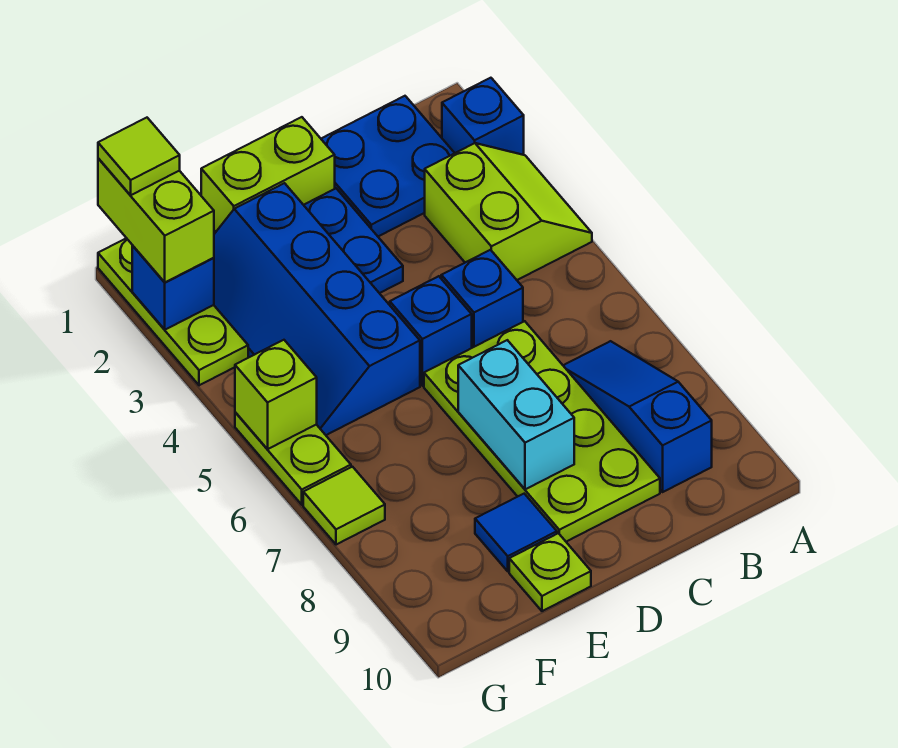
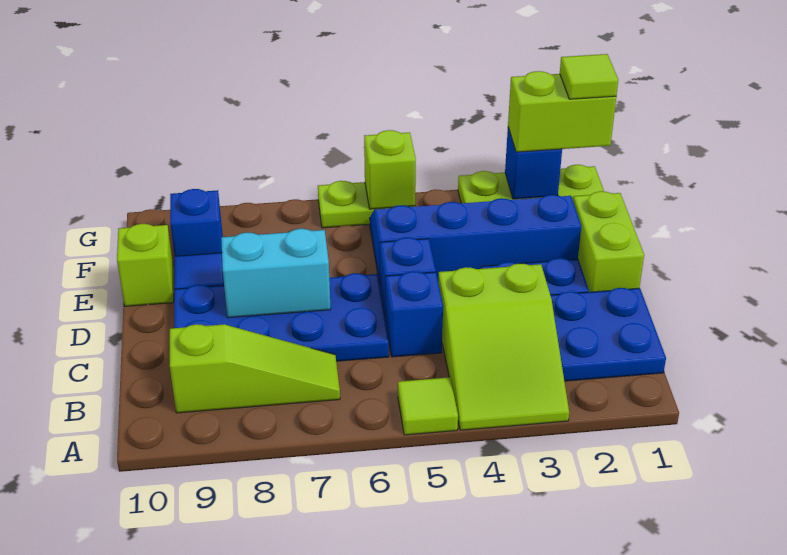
blue 1x1 brick [442,78,524,155] -> blue 1x1 brick moved to [170,189,223,256]
lime 2x2 slope [425,143,592,280] -> lime 2x3 slope [438,264,569,430]
blue 1x3 slope [563,341,712,492] -> lime 1x3 slope [170,324,340,413]
lime 2x4 plate [424,321,660,542] -> blue 2x4 plate [174,273,389,361]
lime 1x1 plate [509,533,591,611] -> lime 1x1 brick [117,224,174,306]
lime 1x1 tile [303,467,385,545] -> lime 1x1 tile moved to [398,377,458,435]

